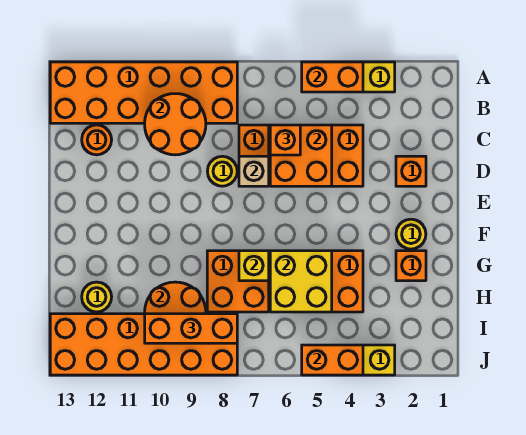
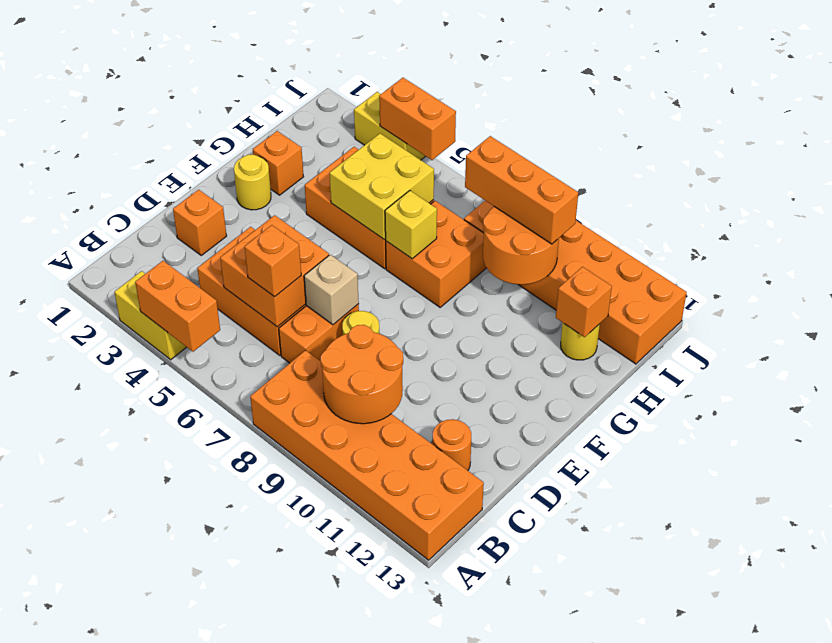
none -> orange 1x1 brick [556,267,612,337]

